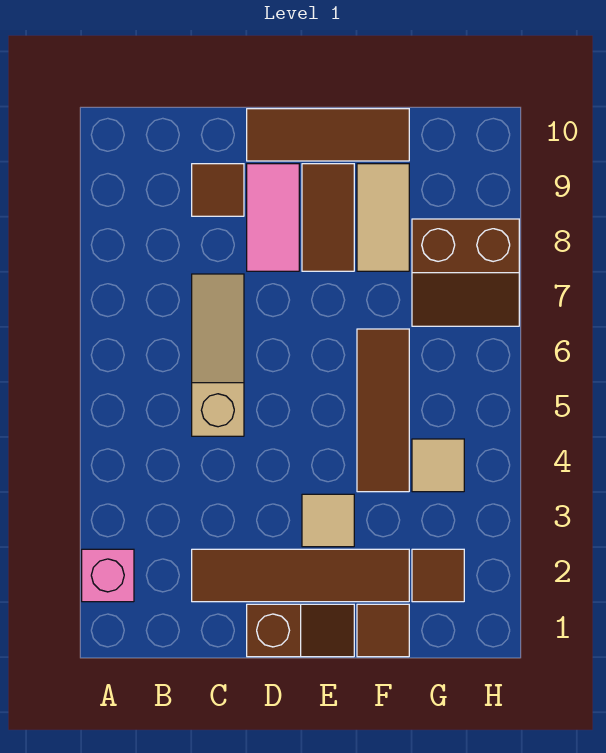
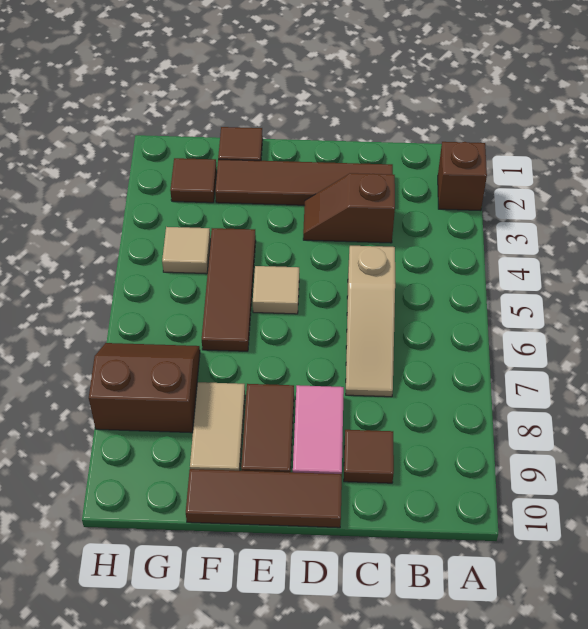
pink 1x1 brick [82,549,134,602] -> brown 1x1 brick [438,142,487,211]
brown 1x2 slope [247,604,354,657] -> brown 1x2 slope moved to [303,173,395,243]
tan 1x1 tile [302,494,354,547] -> tan 1x1 tile moved to [253,266,299,314]

